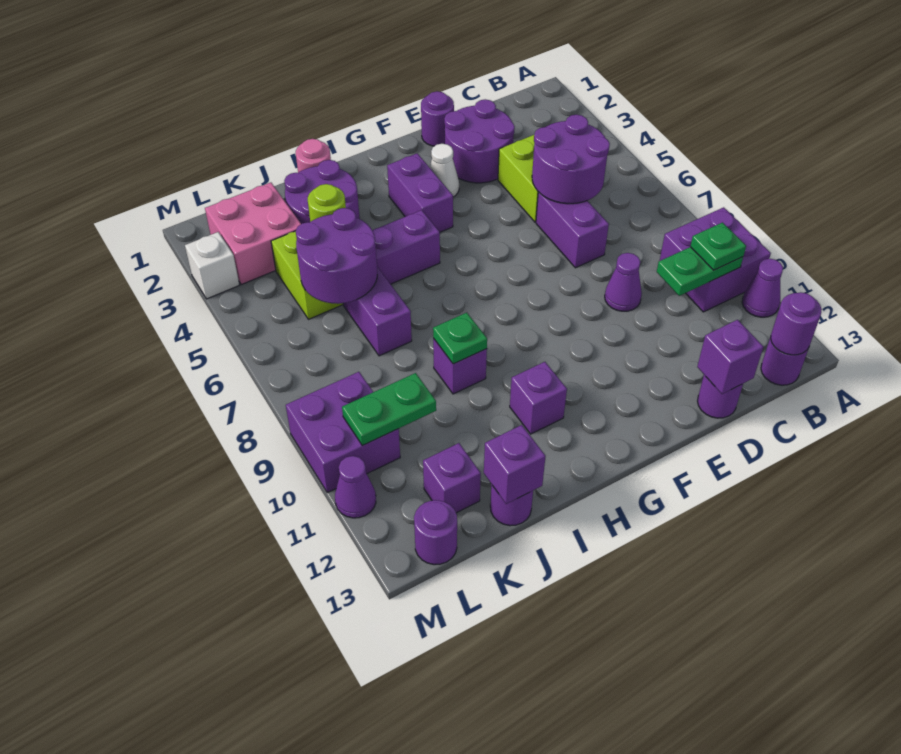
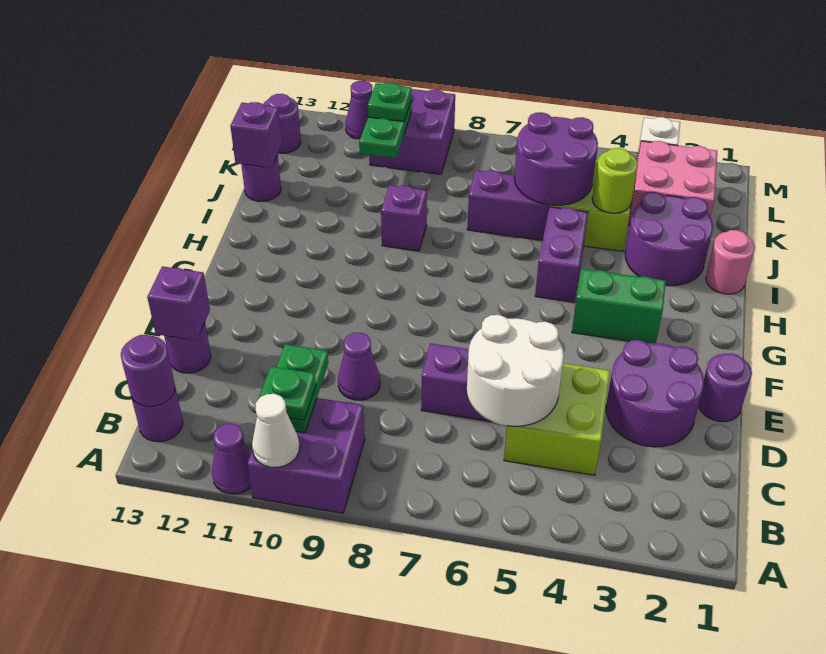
purple 2x2 round brick [532,115,610,204] -> white 2x2 round brick [467,315,564,426]
white 1x1 cone [430,144,459,197] -> white 1x1 cone moved to [252,394,300,468]
purple 1x2 brick [387,153,453,232] -> green 1x2 brick [572,269,666,343]
purple 1x1 brick [510,362,567,434] -> none
green 1x1 plate [433,313,487,364] -> green 1x1 plate moved to [368,83,412,122]
purple 1x1 brick [423,443,481,513] -> none

